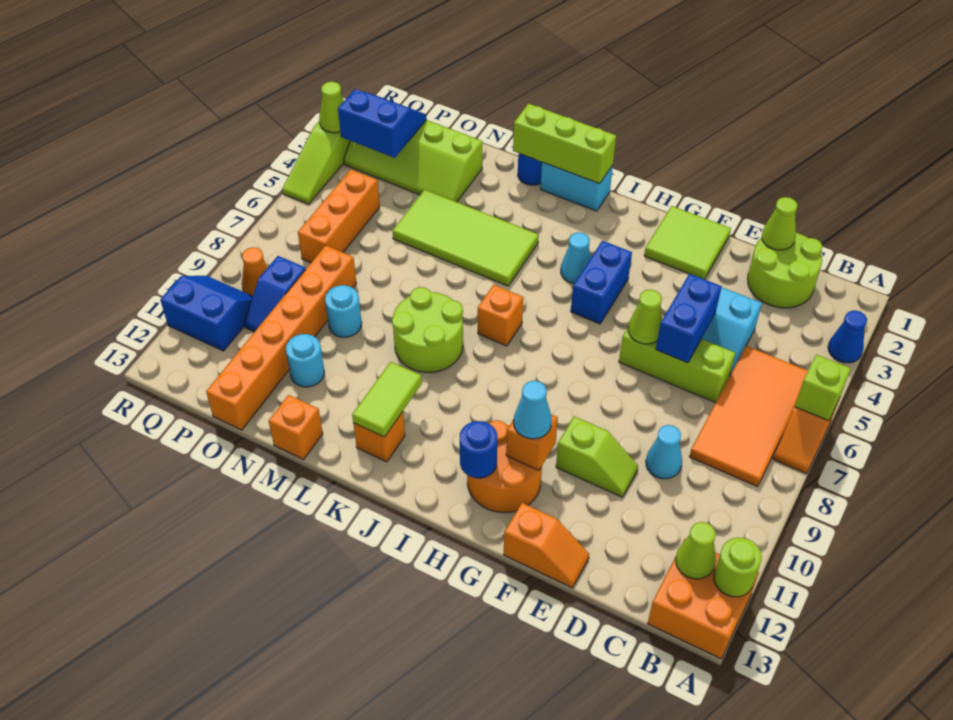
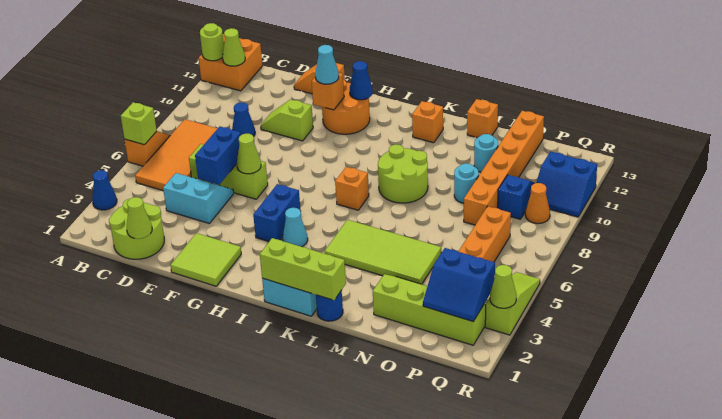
cyan 1x1 cone [646,425,682,479] -> blue 1x1 cone [232,103,255,137]
blue 1x1 round brick [460,421,497,478] -> blue 1x1 cone [350,61,373,100]
lime 1x2 tile [352,362,422,437] -> none

